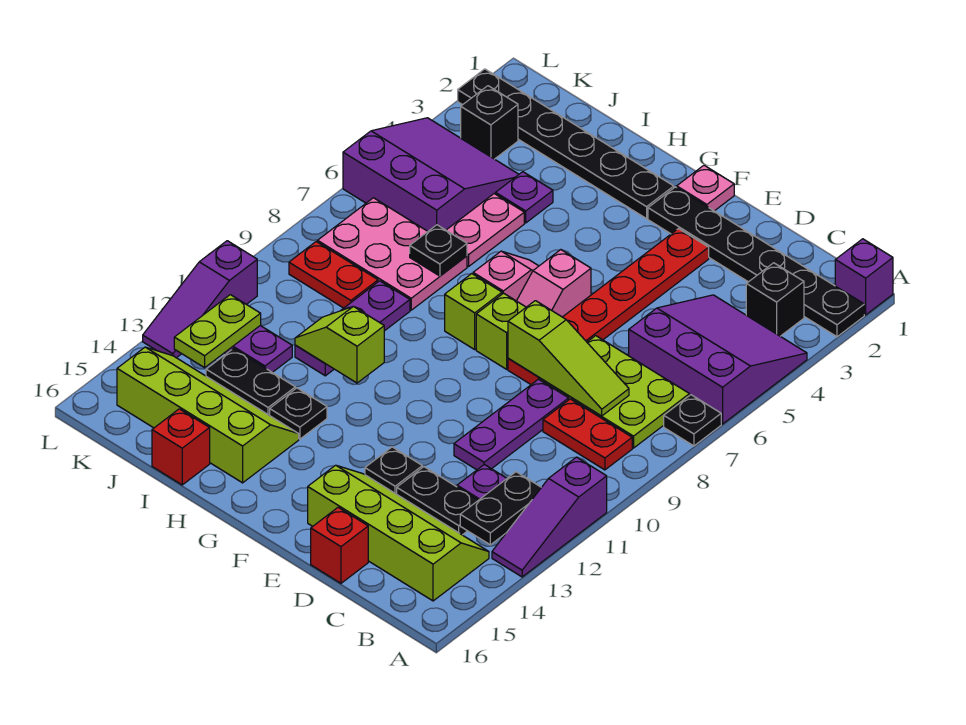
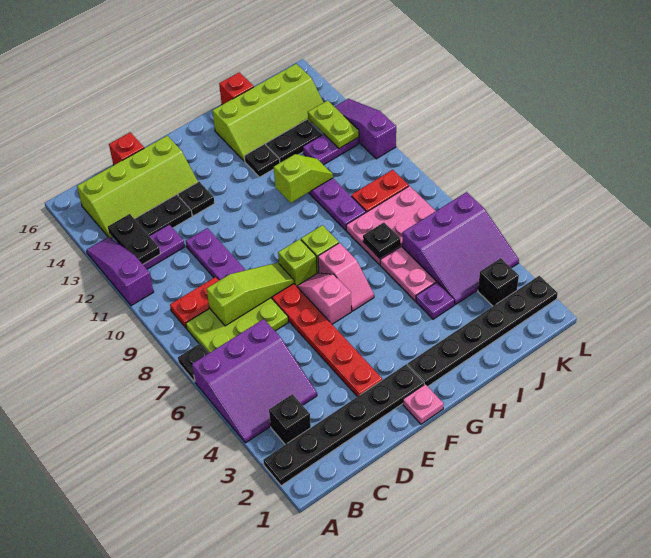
purple 1x1 brick [835,239,893,315] -> none
lime 1x3 slope [508,301,629,416] -> lime 1x3 slope turned to [207,263,294,326]

